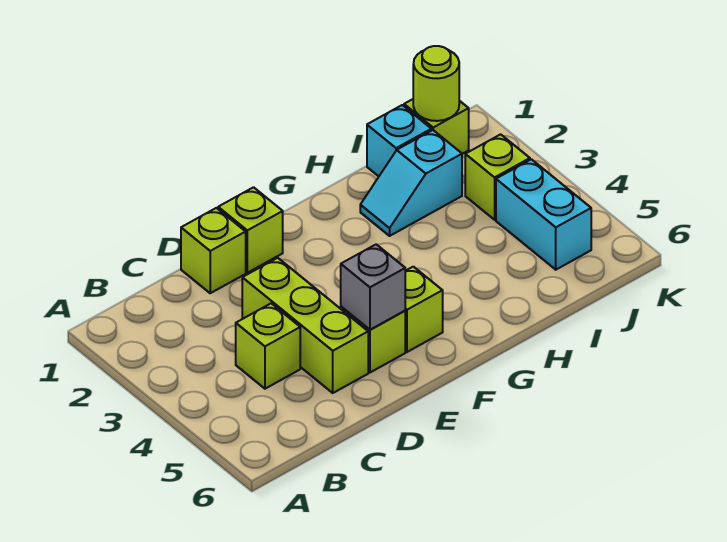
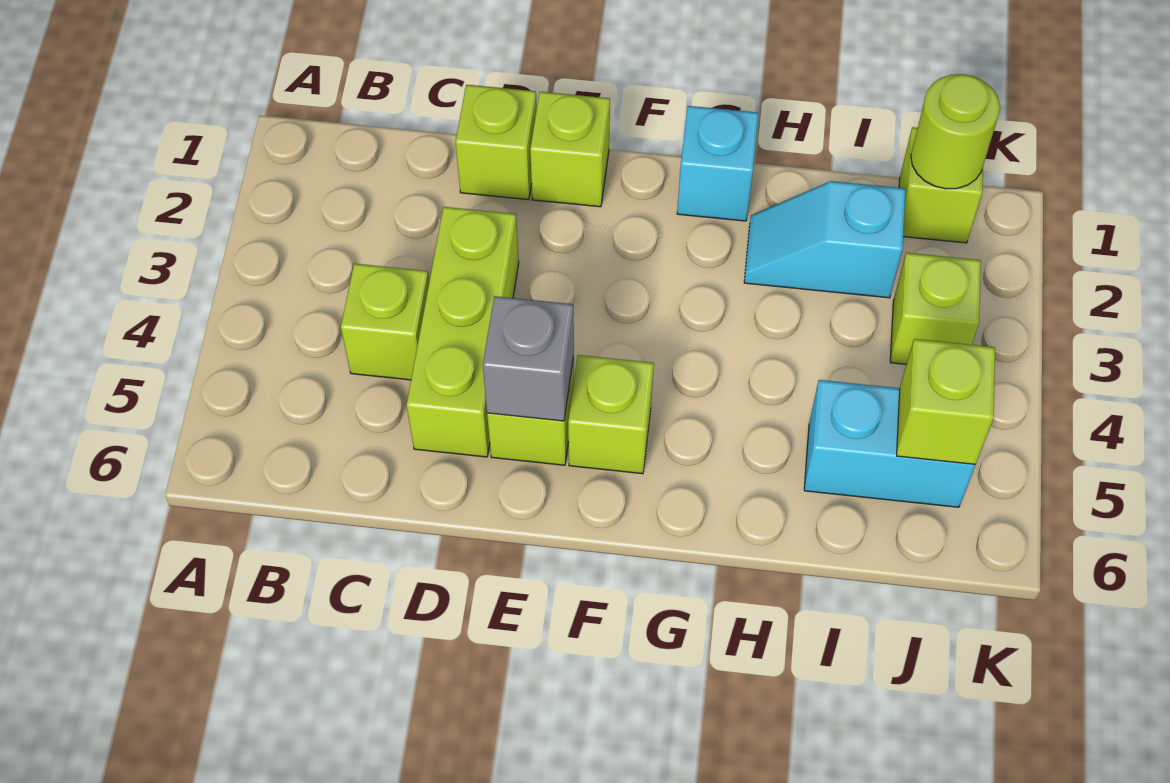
cyan 1x1 brick [367,105,431,176] -> cyan 1x1 brick moved to [677,106,758,221]
cyan 1x2 brick [496,159,591,270] -> cyan 1x2 brick turned to [804,380,975,507]
none -> lime 1x1 brick [897,339,995,464]

